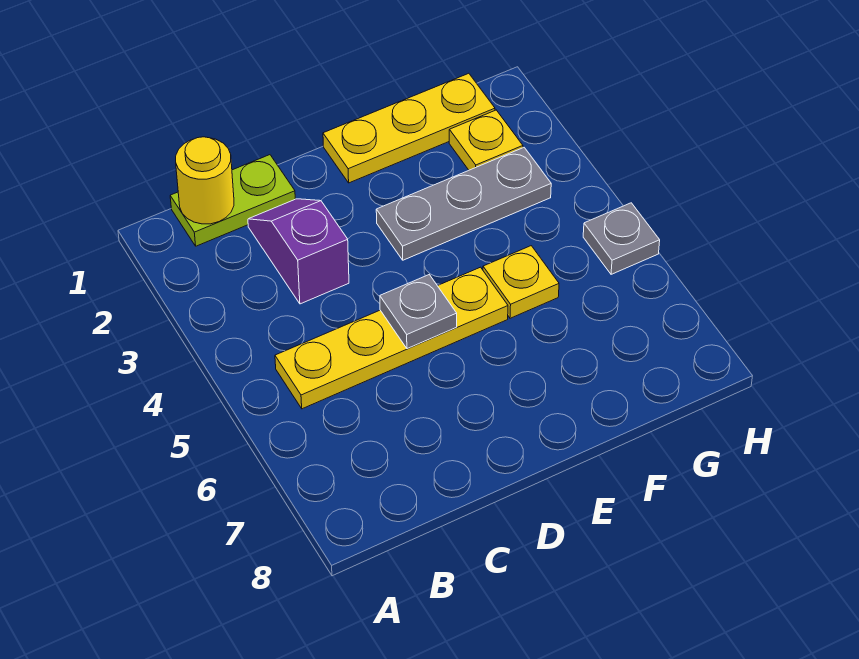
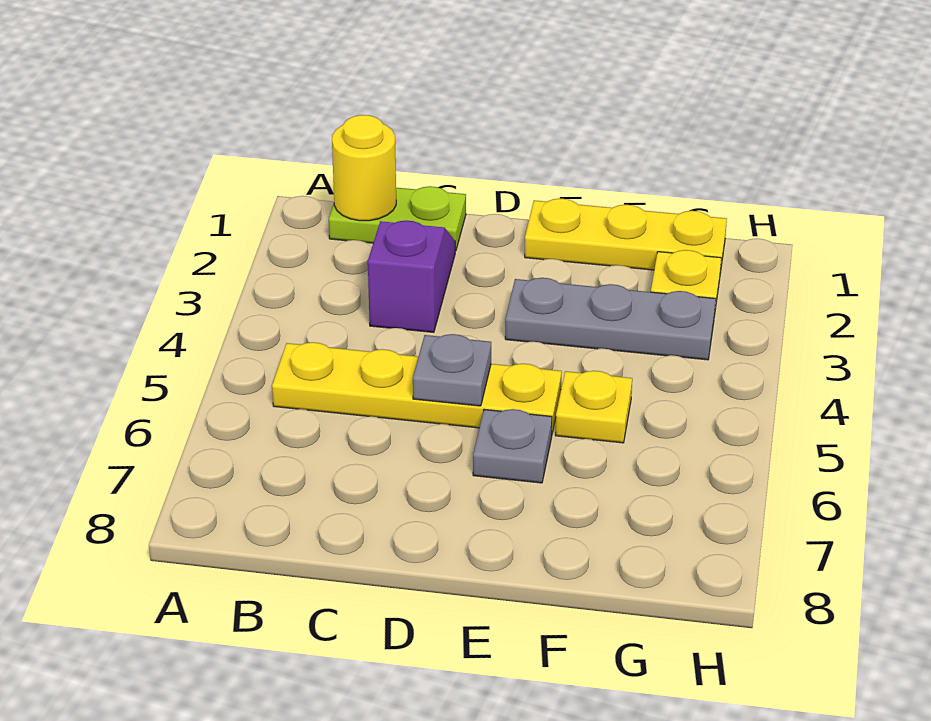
grey 1x1 plate [583,203,660,274] -> grey 1x1 plate moved to [473,409,552,483]

